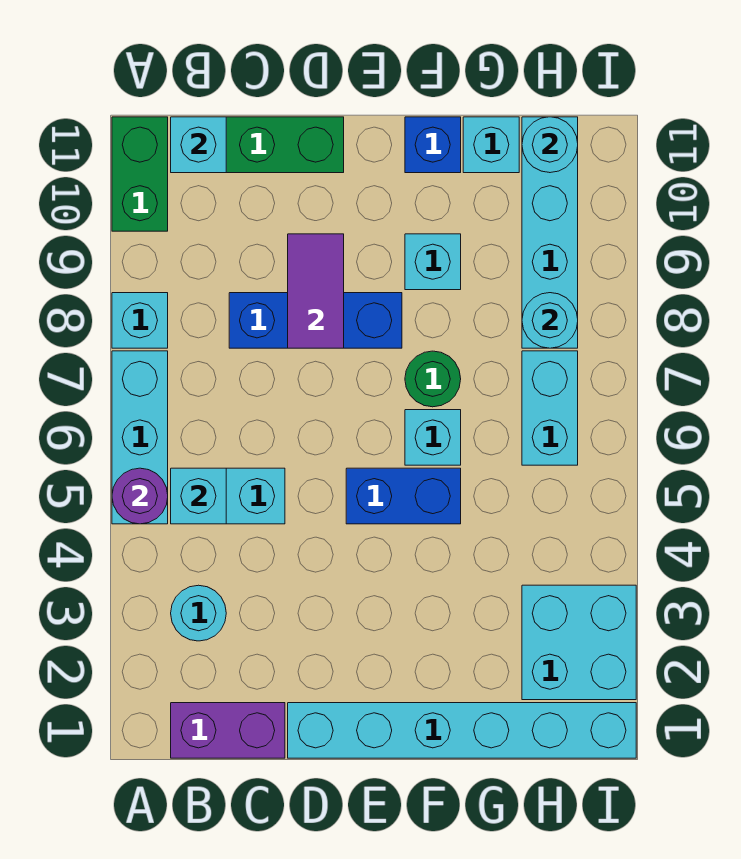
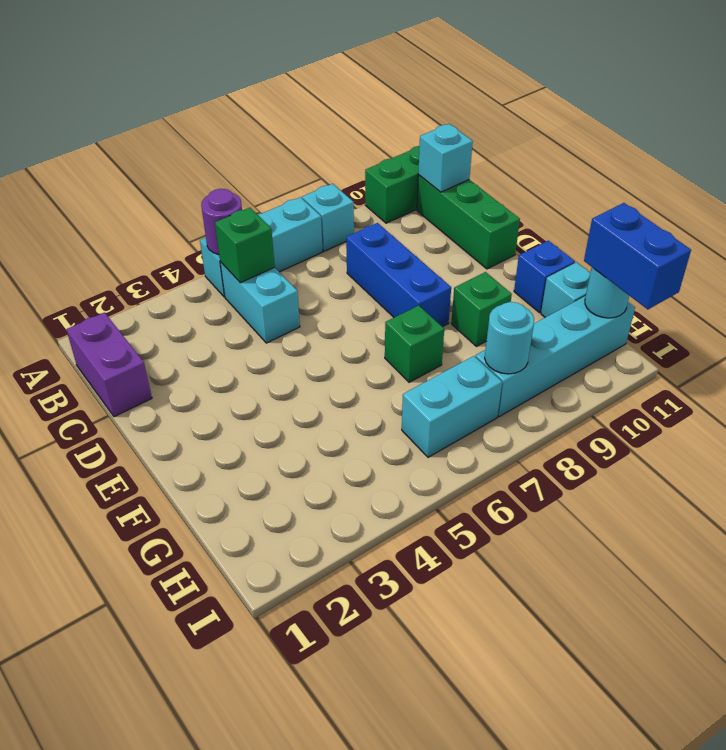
cyan 1x1 round brick [171,585,226,641] -> none
cyan 1x1 brick [171,468,226,524] -> green 1x1 brick [215,208,275,283]
cyan 1x6 brick [288,703,636,758] -> none
purple 1x2 tile [288,234,344,348] -> none
blue 1x2 brick [346,468,461,524] -> blue 1x2 brick moved to [584,203,691,310]
cyan 1x1 brick [405,410,461,465] -> none
green 1x1 round brick [405,351,461,407] -> green 1x1 brick [385,305,444,382]
cyan 1x1 brick [405,234,461,290] -> green 1x1 brick [451,272,512,346]
cyan 2x2 brick [522,585,636,700] -> none

